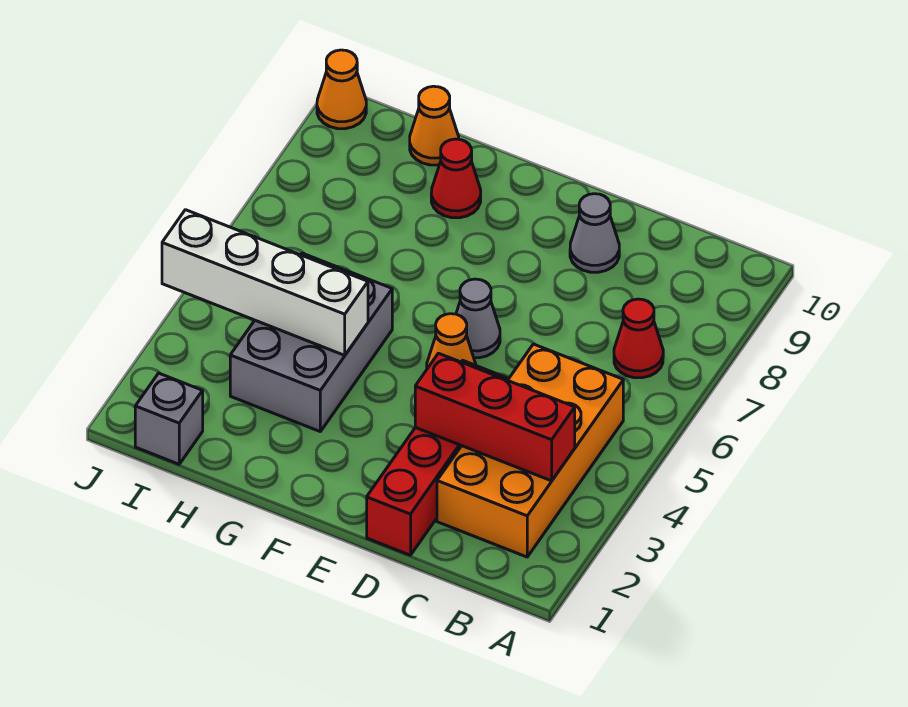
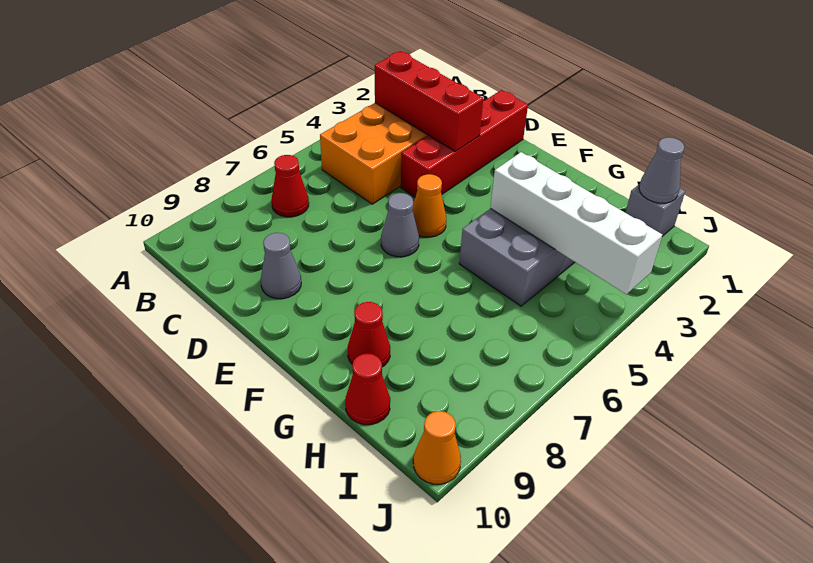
orange 1x1 cone [410,86,459,165] -> red 1x1 cone [345,353,390,425]
none -> grey 1x1 cone [639,137,684,203]

